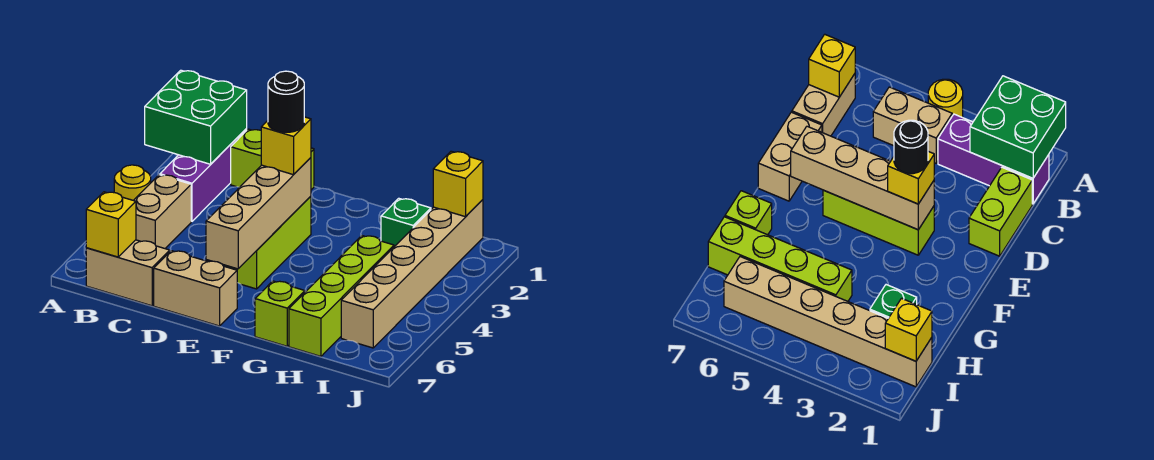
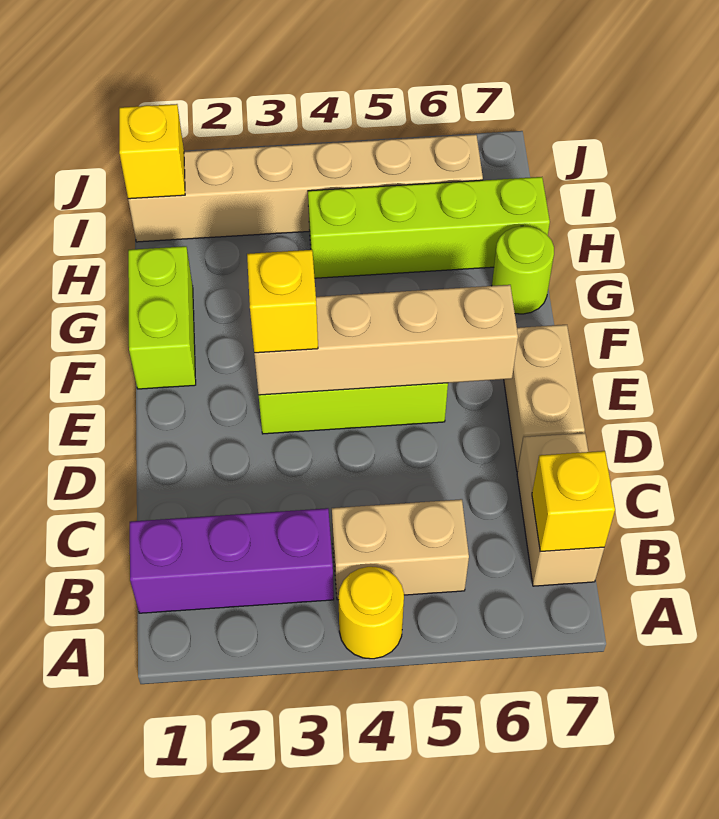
green 2x2 brick [145,70,247,164] -> none
lime 1x2 brick [231,129,314,190] -> lime 1x2 brick moved to [128,246,196,389]
black 1x1 round brick [268,71,304,132] -> none
lime 1x1 brick [255,281,305,346] -> lime 1x1 round brick [492,226,554,314]
green 1x1 brick [381,198,431,247] -> none

